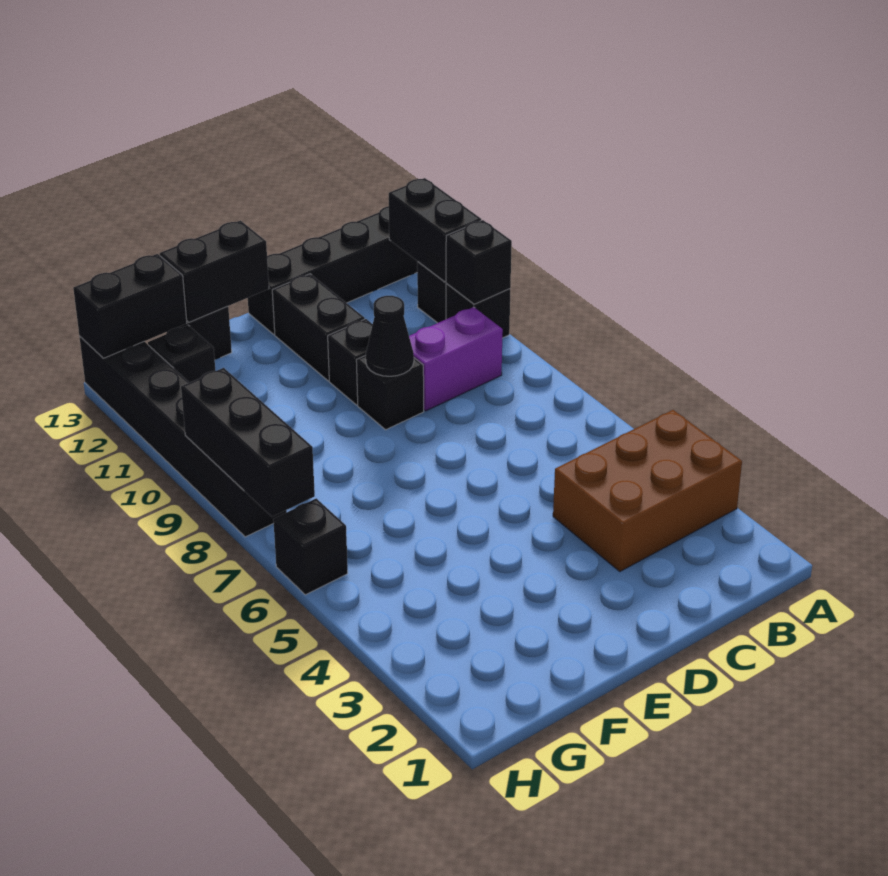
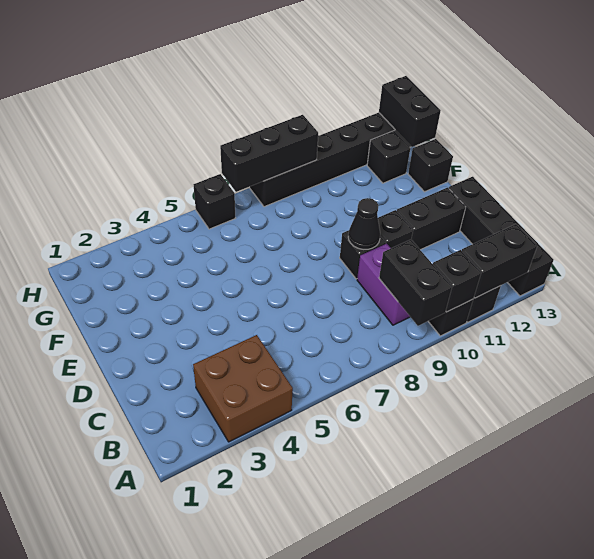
brown 2x3 brick [553,410,742,571] -> brown 2x2 brick [193,335,293,442]
black 1x2 brick [160,221,269,322] -> black 1x2 brick moved to [379,240,452,326]

